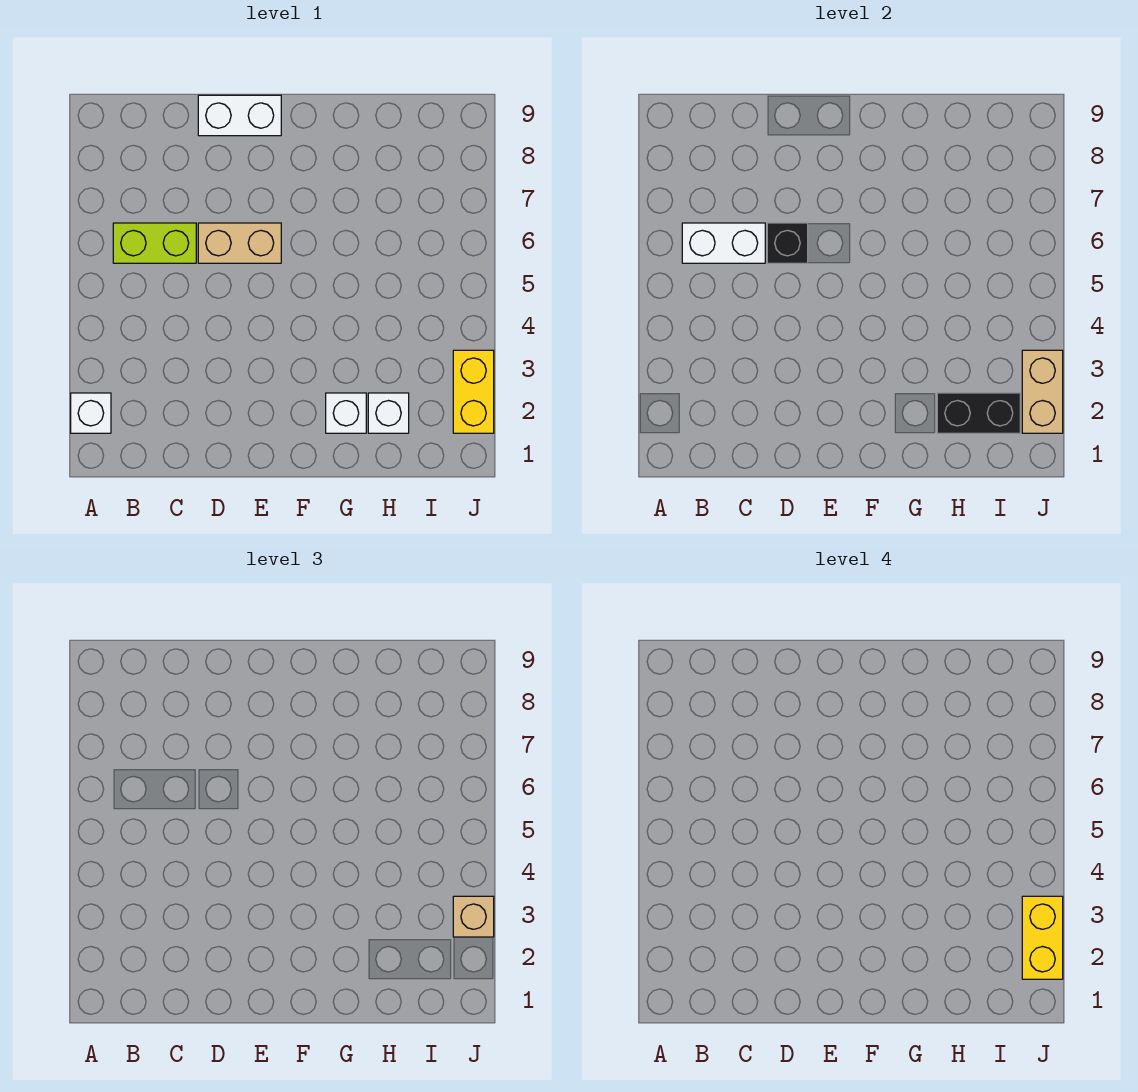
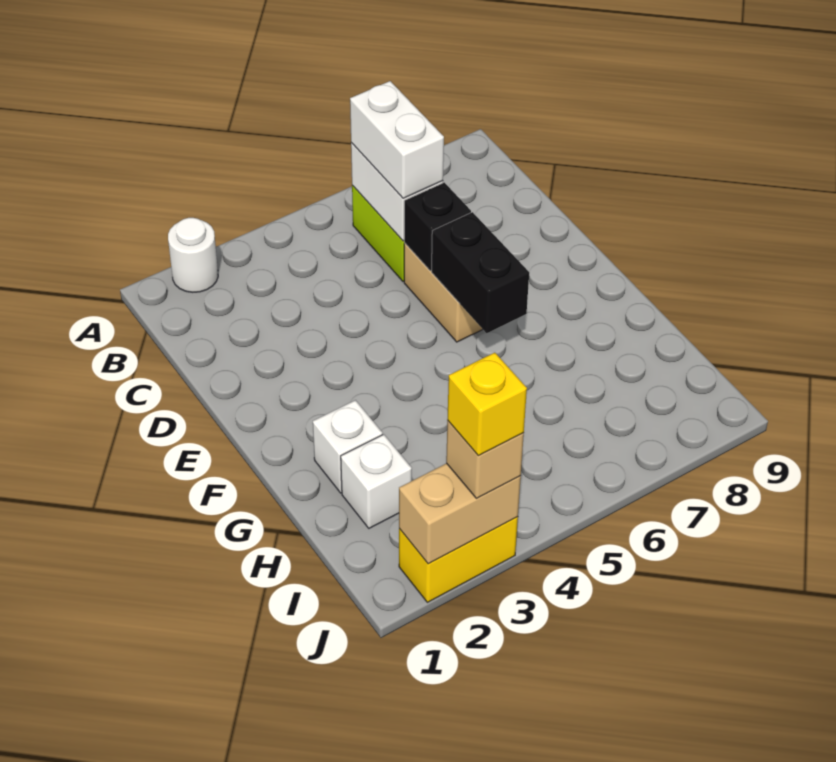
white 1x1 brick [71,393,111,433] -> white 1x1 round brick [168,218,218,292]
white 1x2 brick [198,95,281,136] -> white 1x2 brick moved to [350,81,444,198]
black 1x2 brick [937,393,1020,433] -> black 1x2 brick moved to [432,212,529,333]
yellow 1x2 brick [1022,896,1063,979] -> yellow 1x1 brick [447,353,527,456]

